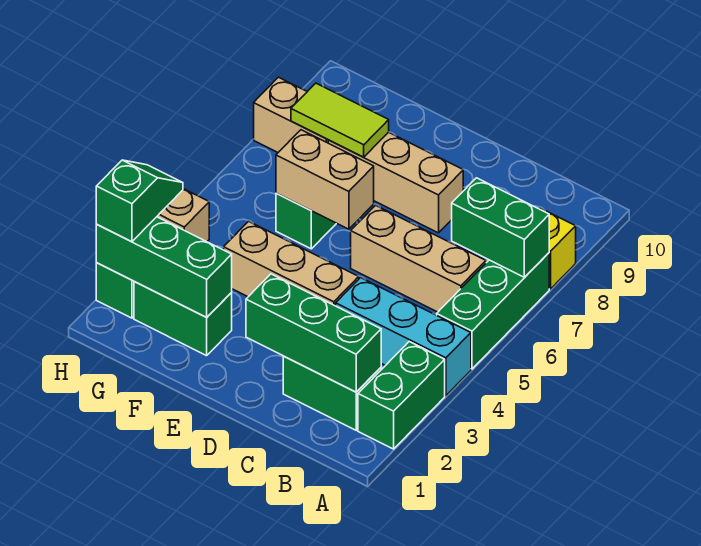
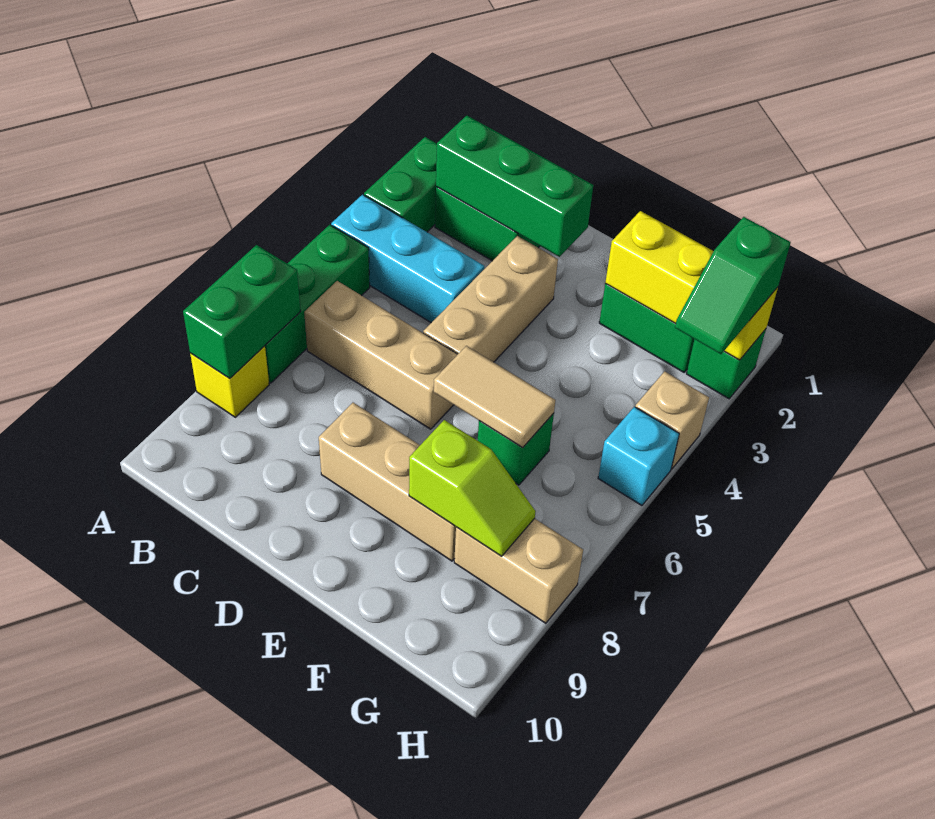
green 1x2 brick [452,178,549,277] -> green 1x2 brick turned to [183,245,301,378]
tan 1x3 brick [224,221,359,306] -> tan 1x3 brick turned to [423,236,558,362]
tan 1x2 brick [276,130,374,229] -> tan 1x2 tile [434,346,556,447]
green 1x3 brick [96,217,232,317] -> yellow 1x3 brick [605,211,778,360]
lime 1x2 tile [291,83,389,157] -> lime 1x2 slope [409,420,536,556]
none -> cyan 1x1 brick [598,407,679,506]

